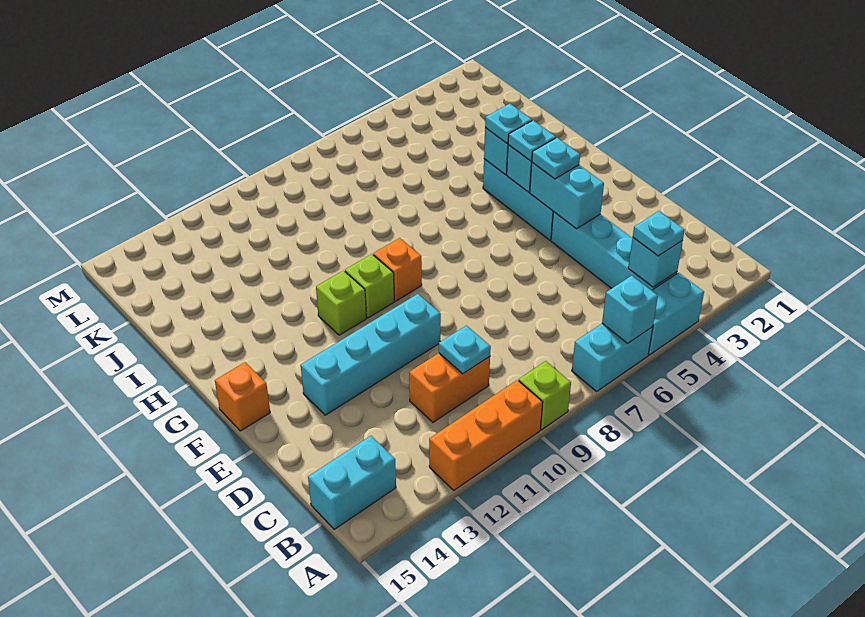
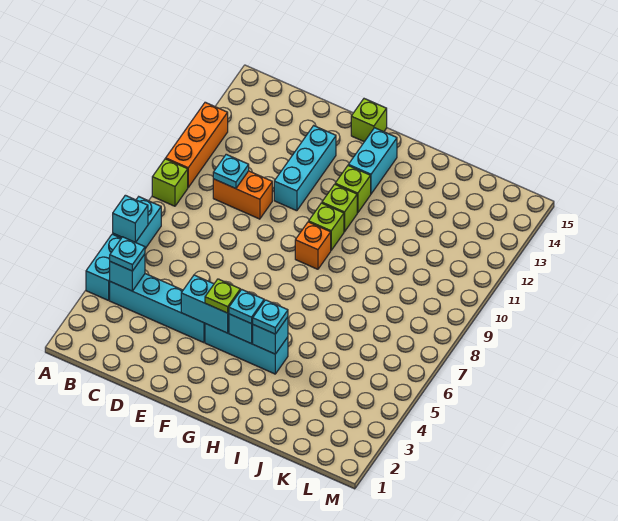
cyan 1x2 brick [308,436,396,529] -> cyan 1x2 brick moved to [348,128,397,194]
orange 1x2 brick [409,353,490,422] -> orange 1x2 brick turned to [213,171,272,219]
cyan 1x4 brick [301,294,441,415] -> cyan 1x3 brick [274,126,336,211]
cyan 1x1 plate [532,138,580,179] -> lime 1x1 plate [205,279,240,313]
orange 1x1 brick [215,362,270,431] -> lime 1x1 brick [351,99,387,142]
none -> lime 1x1 brick [335,166,371,213]

